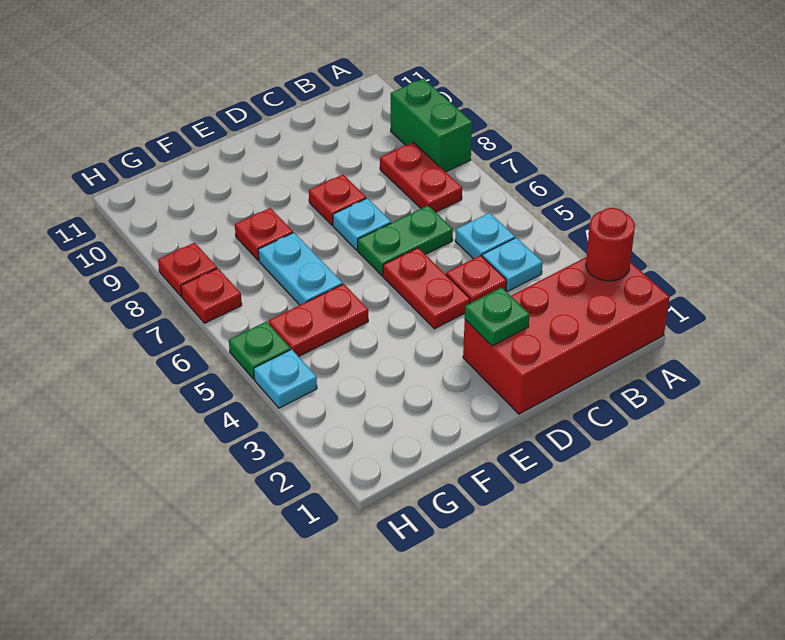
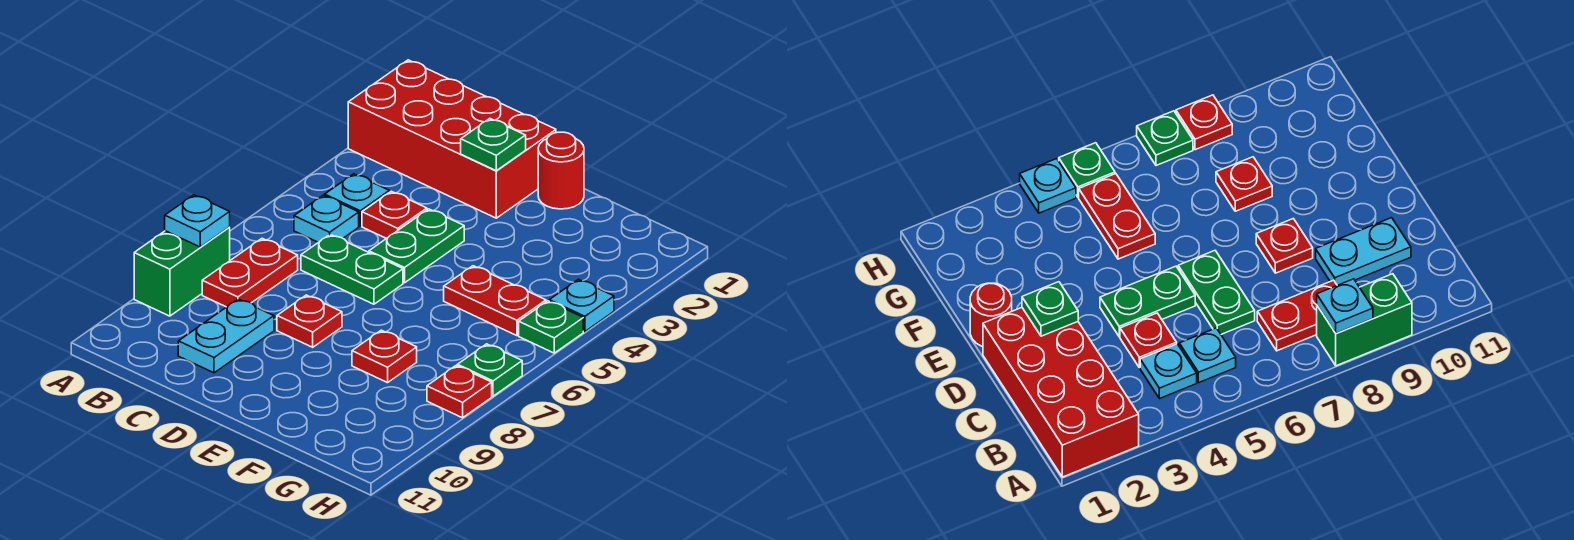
red 1x1 round brick [586,208,635,281] -> red 1x1 round brick moved to [538,132,584,209]
red 1x2 plate [383,248,470,329] -> green 1x2 plate [369,209,464,283]
cyan 1x1 plate [333,198,391,250] -> cyan 1x1 plate moved to [165,195,230,247]
cyan 1x2 plate [258,233,343,305] -> cyan 1x2 plate moved to [178,299,274,373]
red 1x1 plate [181,268,242,323] -> green 1x1 plate [457,344,522,396]

